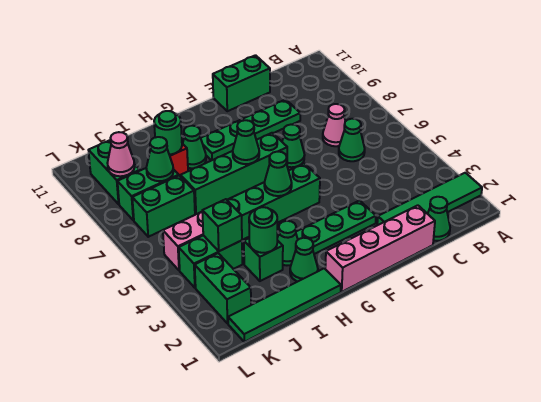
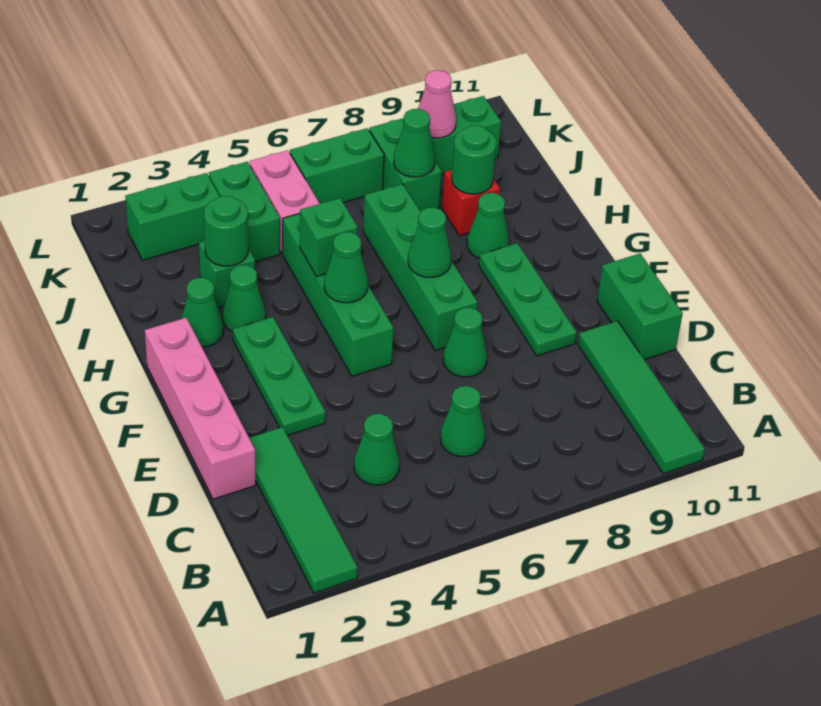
green 1x1 cone [428,197,450,241] -> green 1x1 cone moved to [354,414,399,485]
pink 1x1 cone [323,104,345,146] -> none
green 1x4 plate [201,99,300,161] -> green 1x3 plate [479,243,577,356]
green 1x4 tile [228,268,341,342] -> green 1x4 tile moved to [578,321,705,474]
green 1x1 brick [202,199,242,251] -> green 1x1 brick moved to [300,198,358,276]
green 1x2 brick [132,176,195,237] -> green 1x2 brick turned to [290,128,384,204]

